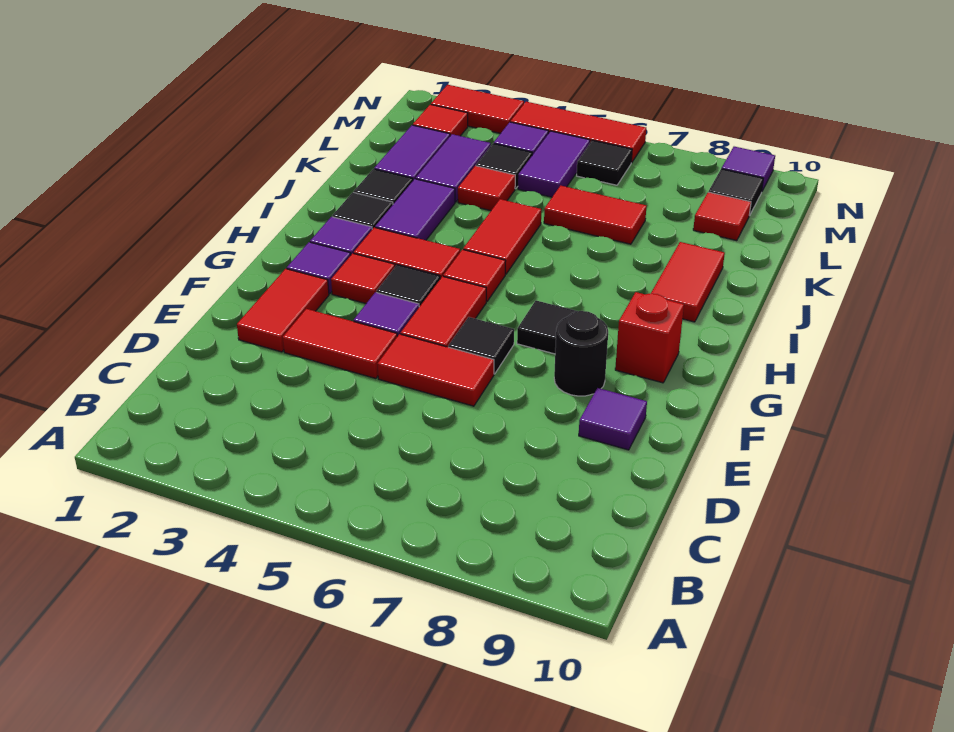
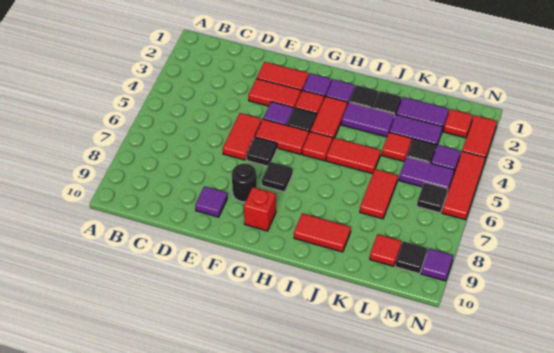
red 1x2 tile [283,309,397,379] -> red 1x2 tile turned to [248,79,301,109]

